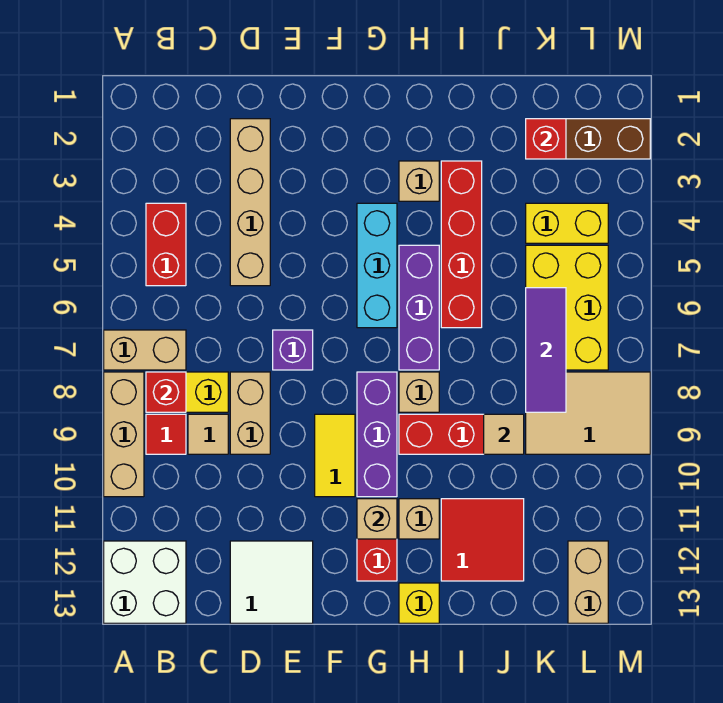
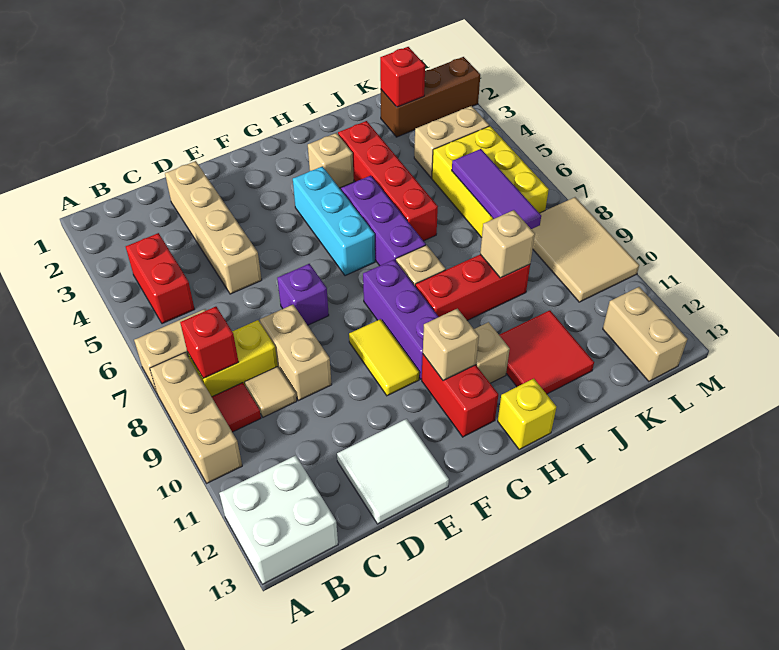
tan 1x1 tile [484,414,524,454] -> tan 1x1 brick [480,210,535,278]
yellow 1x2 brick [526,203,608,243] -> tan 1x2 brick [414,106,489,178]
tan 2x3 tile [526,372,650,454] -> tan 2x3 tile turned to [531,197,639,302]

